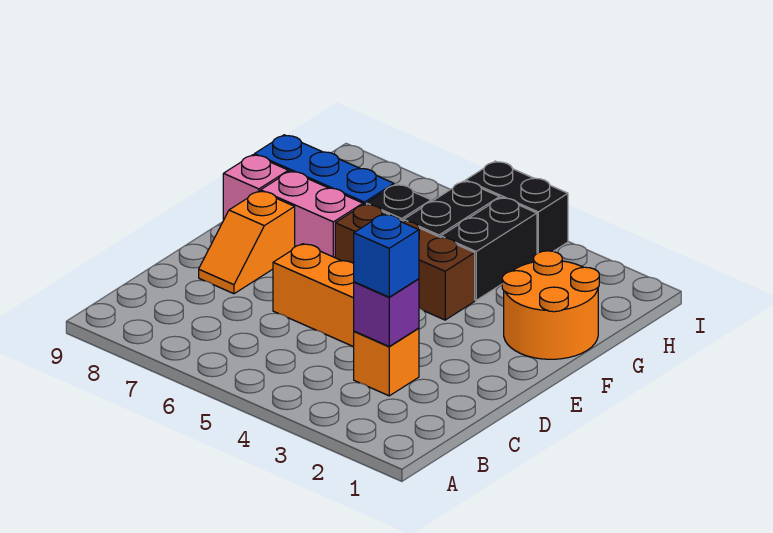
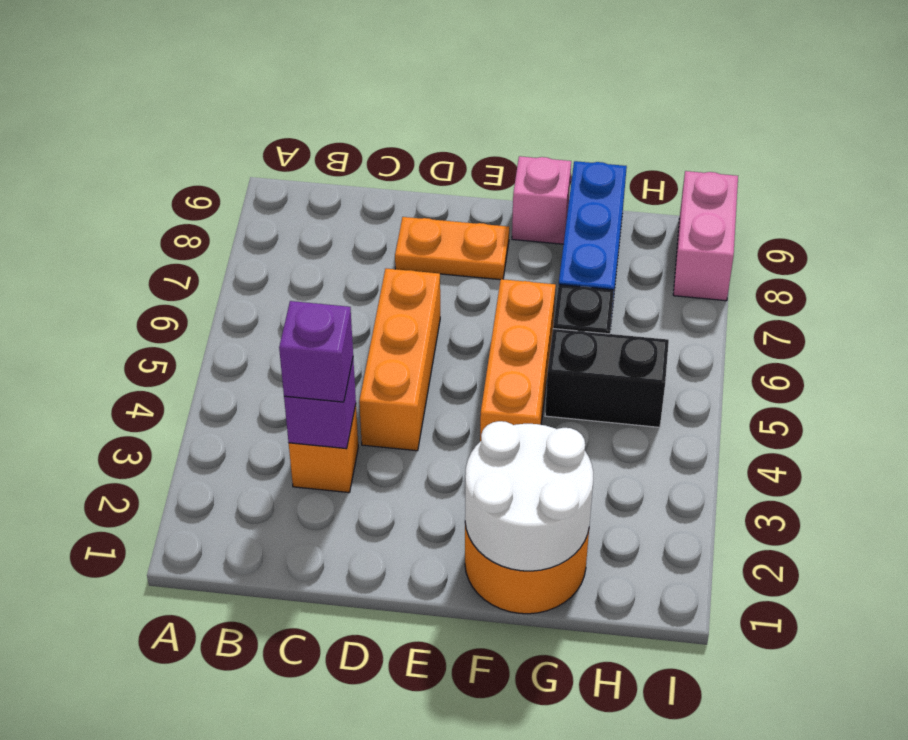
blue 1x1 brick [354,214,419,297] -> purple 1x1 brick [279,301,353,402]
orange 1x2 slope [199,191,295,294] -> orange 1x2 plate [395,217,509,280]
none -> white 2x2 round brick [465,421,593,571]
brown 1x3 brick [335,204,475,320] -> orange 1x3 brick [480,279,556,441]
pink 1x2 brick [261,171,363,258] -> pink 1x2 brick moved to [673,171,738,301]
black 1x2 brick [441,198,537,300] -> none
black 1x2 brick [466,161,568,253] -> none

